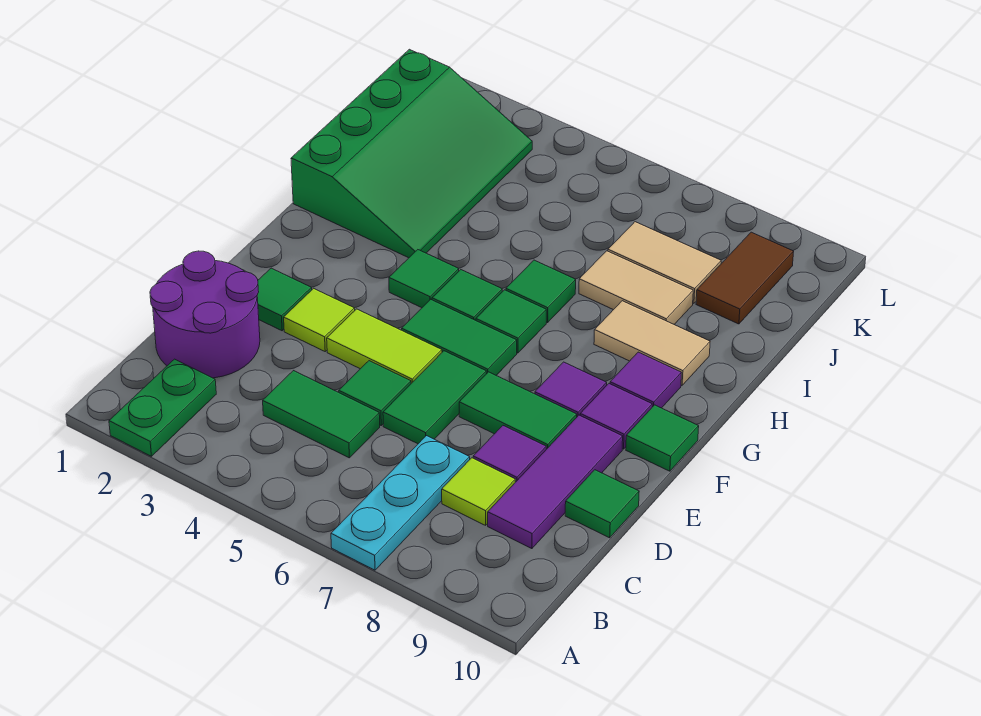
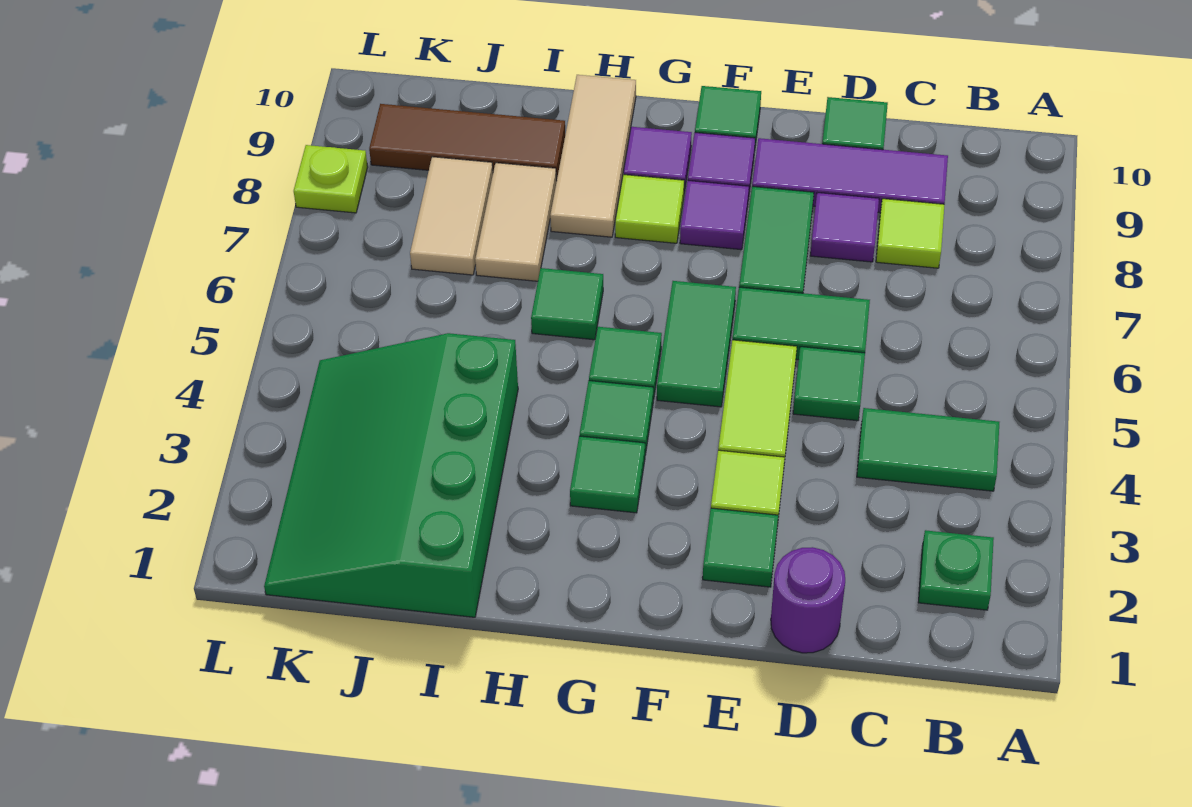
green 1x2 plate [109,359,216,456] -> green 1x1 plate [918,530,994,610]
cyan 1x3 plate [331,436,470,570] -> none
purple 2x2 round brick [150,251,260,378] -> purple 1x1 round brick [771,547,845,653]
green 1x2 tile [263,371,380,458] -> green 1x2 tile turned to [857,408,999,491]
green 1x1 tile [476,290,546,353] -> green 1x1 tile moved to [570,436,645,513]
none -> lime 1x1 tile [615,174,684,243]
green 3x4 slope [291,49,532,258] -> green 3x4 slope turned to [264,333,518,617]
tan 1x2 tile [594,301,710,385] -> tan 1x3 tile [550,75,636,237]
brown 1x2 tile [696,232,794,324] -> brown 1x3 tile [369,104,565,181]
none -> lime 1x1 plate [294,145,368,213]

